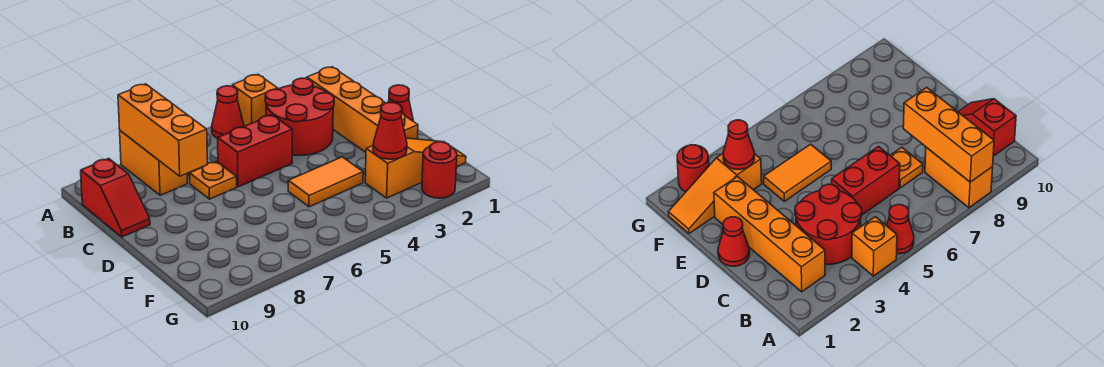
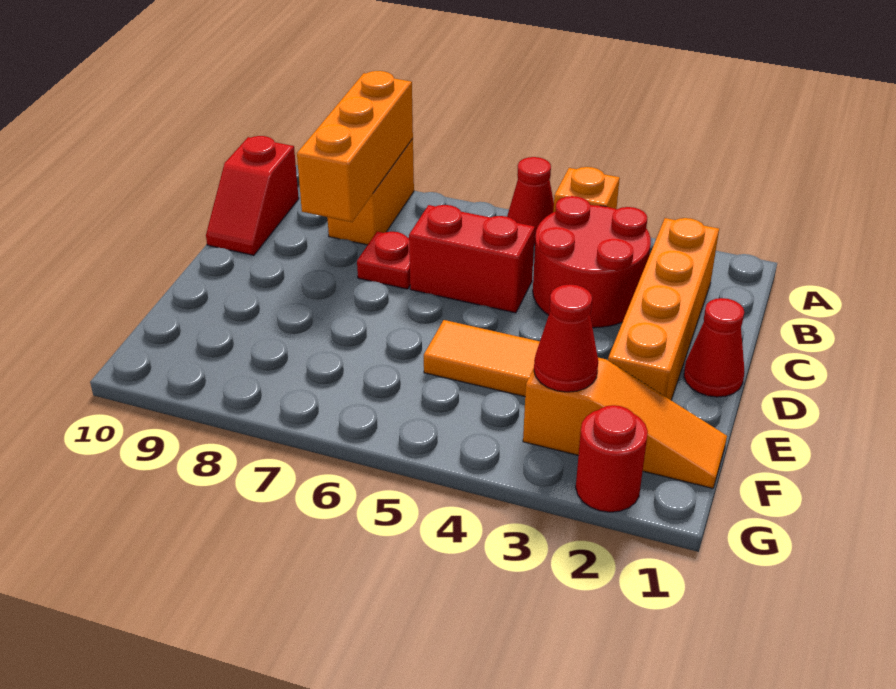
orange 1x1 plate [190,162,237,199] -> red 1x1 plate [357,231,410,289]

